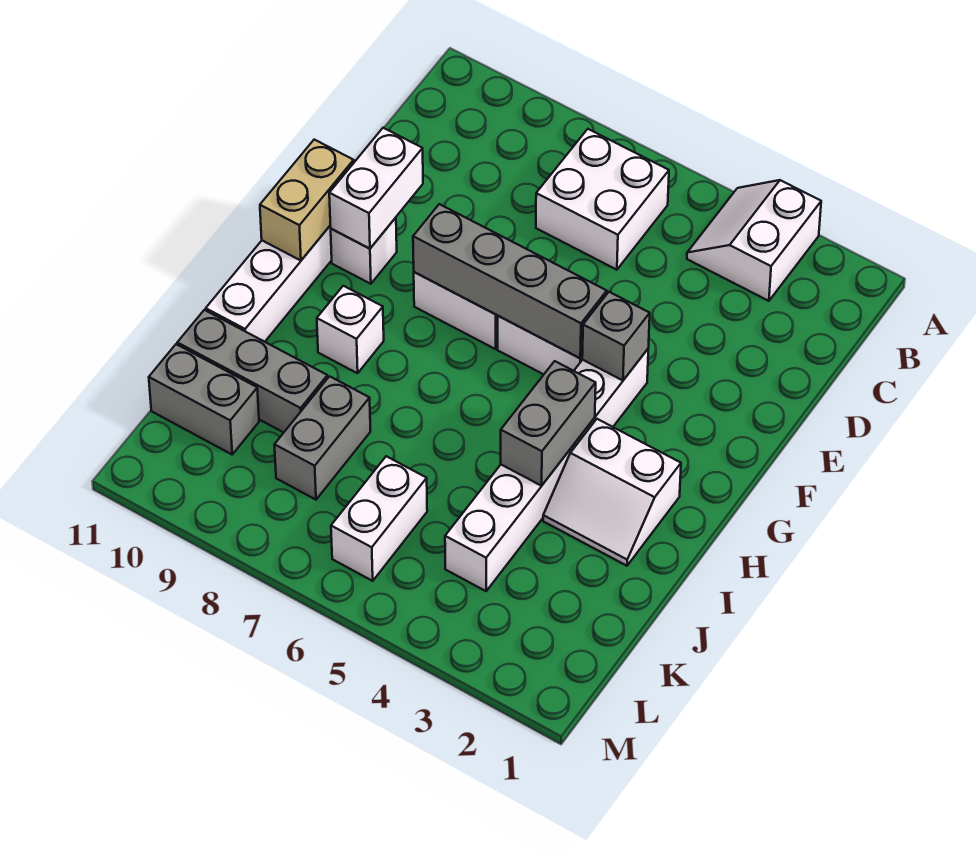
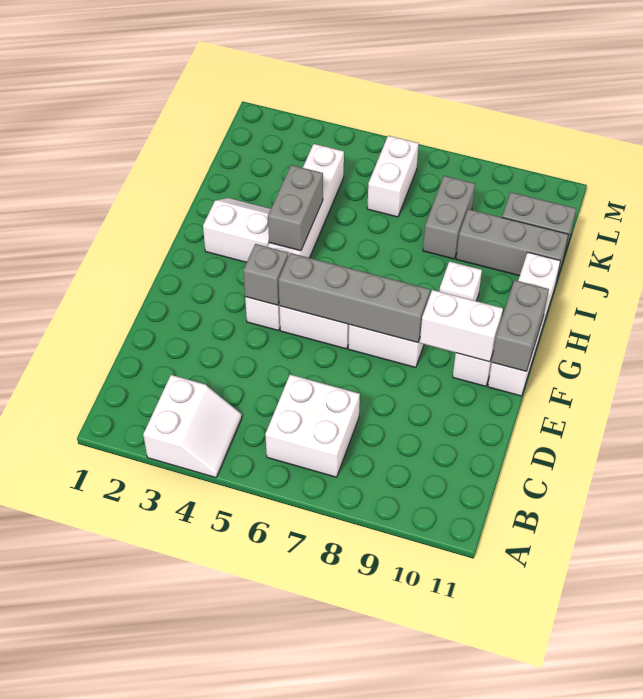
white 1x2 brick [329,128,423,249] -> white 1x2 brick turned to [420,290,503,362]
tan 1x2 brick [260,140,354,261] -> grey 1x2 brick [492,280,549,371]

